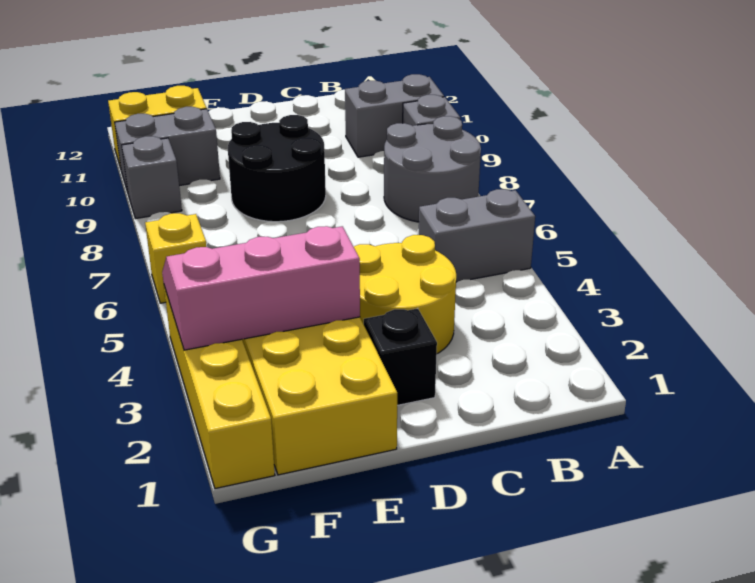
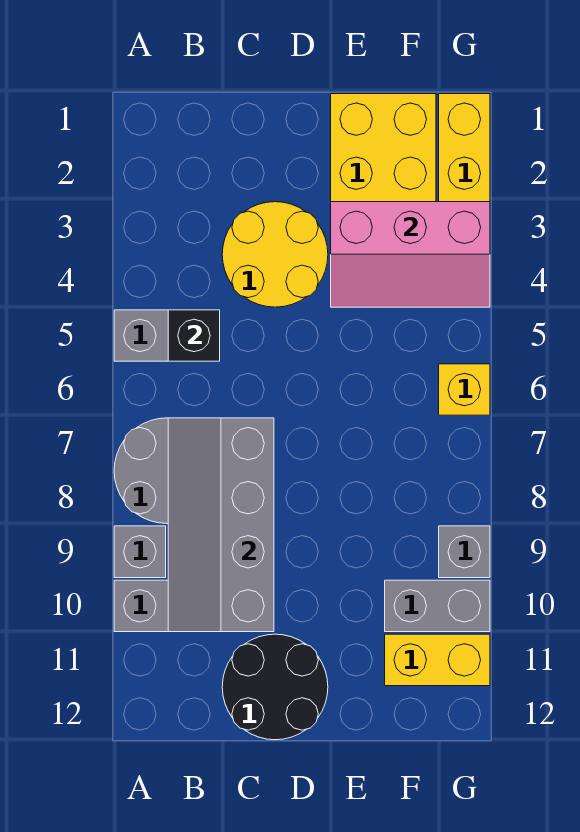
none -> grey 2x4 slope [168,418,274,632]
black 1x1 brick [364,308,437,405] -> black 1x1 brick moved to [168,310,220,361]
black 2x2 round brick [228,115,326,222] -> black 2x2 round brick moved to [222,634,328,740]

